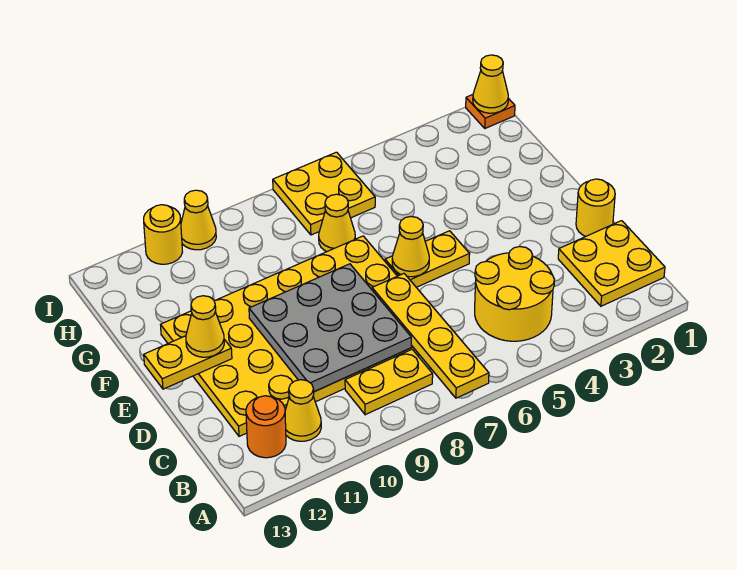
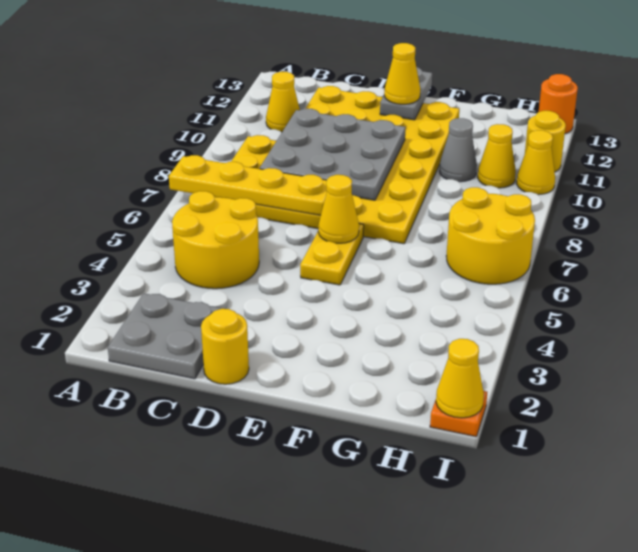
yellow 2x2 plate [558,221,665,306] -> grey 2x2 plate [108,293,223,379]
orange 1x1 round brick [246,396,286,458] -> orange 1x1 round brick moved to [539,74,578,134]
yellow 1x2 plate [144,336,232,389] -> grey 1x2 plate [380,67,432,120]
yellow 1x1 cone [319,194,355,252] -> yellow 1x1 cone moved to [478,124,516,188]
none -> grey 1x1 cone [439,118,477,182]
yellow 2x2 plate [273,152,375,235] -> yellow 2x2 round brick [446,187,535,284]

